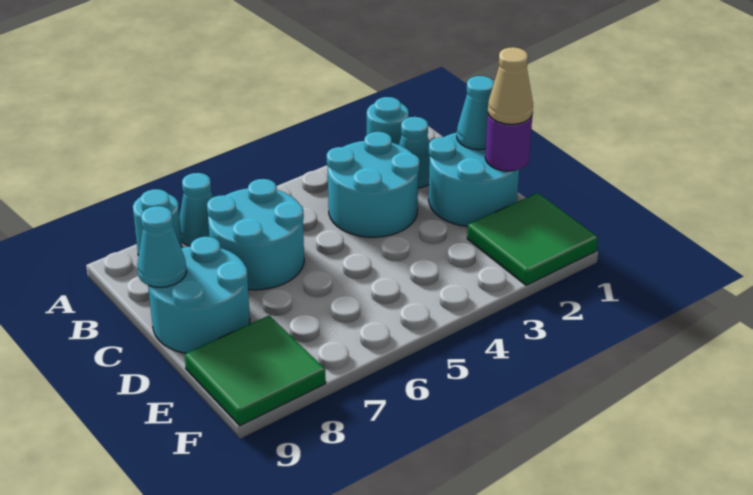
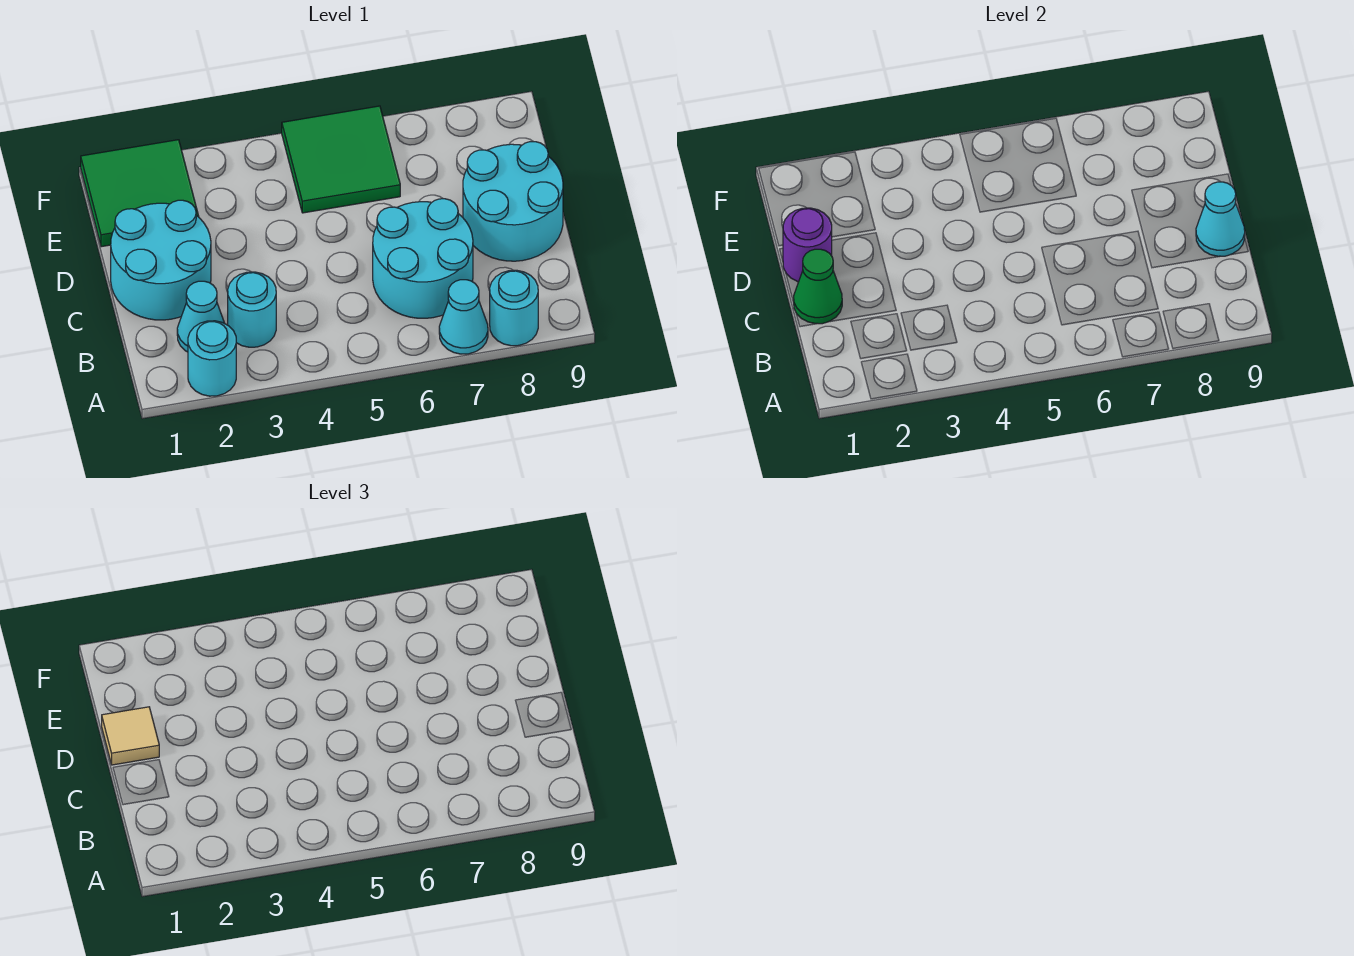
cyan 2x2 round brick [327,132,420,237] -> cyan 1x1 round brick [228,272,276,347]
cyan 1x1 cone [457,76,494,150] -> green 1x1 cone [793,249,842,324]
tan 1x1 cone [488,47,533,124] -> tan 1x1 tile [102,707,159,765]
green 2x2 tile [184,316,326,426] -> green 2x2 tile moved to [282,106,400,213]

